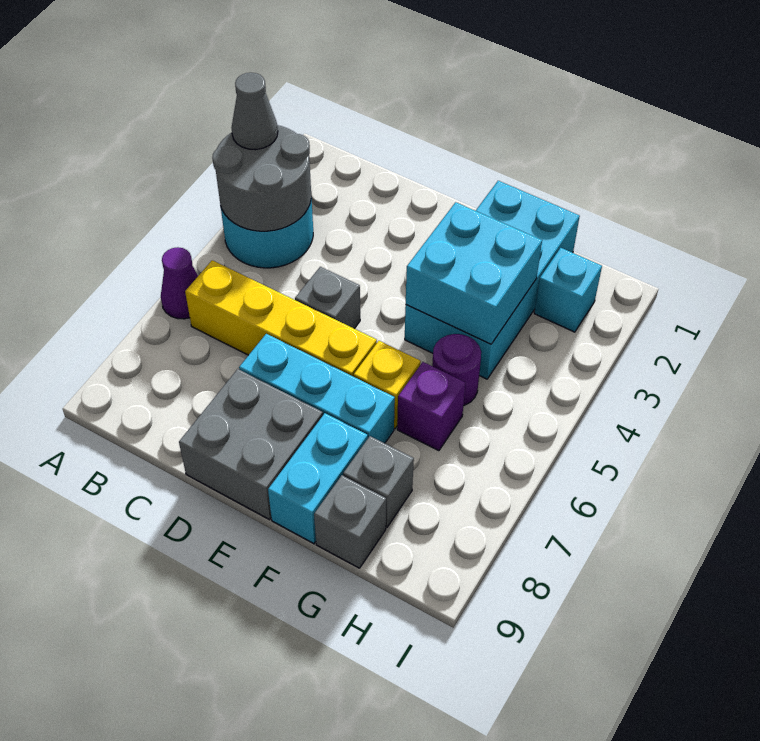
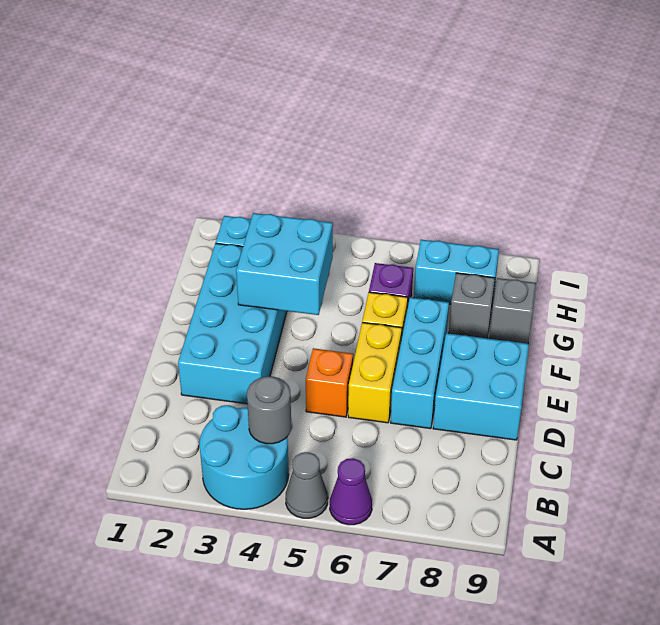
grey 2x2 round brick [212,125,311,231] -> grey 1x1 round brick [247,376,291,444]
grey 1x1 cone [231,73,278,150] -> grey 1x1 cone moved to [286,452,328,518]
yellow 1x4 brick [185,260,377,377] -> yellow 1x2 brick [348,323,402,423]
grey 1x1 brick [295,267,360,328] -> orange 1x1 brick [306,348,353,417]
grey 2x2 brick [179,369,323,520] -> cyan 2x2 brick [433,333,529,440]
cyan 2x4 brick [405,181,580,379] -> cyan 2x4 brick turned to [178,243,287,404]
cyan 1x2 brick [268,413,368,544] -> cyan 1x2 brick moved to [414,240,499,304]
purple 1x1 round brick [432,334,481,406] -> none

